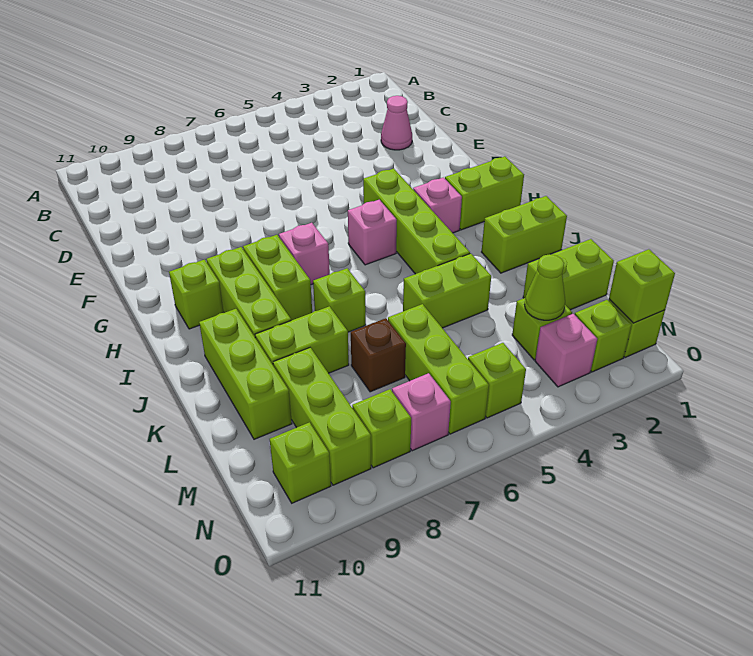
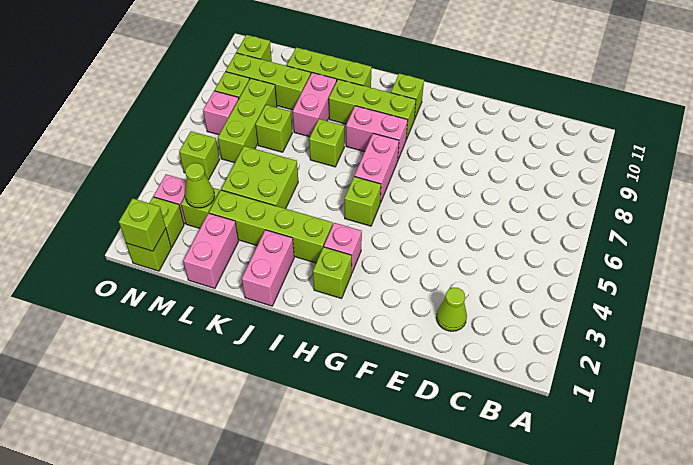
pink 1x1 cone [381,96,412,150] -> lime 1x1 cone [436,287,467,331]
lime 1x4 brick [363,169,470,274] -> lime 1x4 brick moved to [209,190,333,263]
lime 1x2 brick [445,156,524,230] -> lime 1x1 brick [313,247,352,299]
pink 1x1 brick [348,200,397,265] -> lime 1x1 brick [345,176,381,226]
pink 1x1 brick [279,223,330,285] -> pink 1x2 brick [355,133,399,203]
lime 1x2 brick [243,235,312,320] -> pink 1x2 brick [346,106,408,159]
lime 1x2 brick [482,196,567,273] -> pink 1x2 brick [242,230,294,306]
lime 1x2 brick [403,253,491,328] -> lime 2x2 brick [221,146,298,209]
lime 1x2 brick [255,306,349,373] -> pink 1x2 brick [293,73,337,137]
lime 1x2 brick [523,239,614,310] -> pink 1x2 brick [183,213,239,288]
lime 1x3 brick [388,304,489,434] -> lime 1x3 brick turned to [218,78,277,163]
brown 1x1 brick [351,318,406,392] -> lime 1x1 brick [256,105,292,152]

